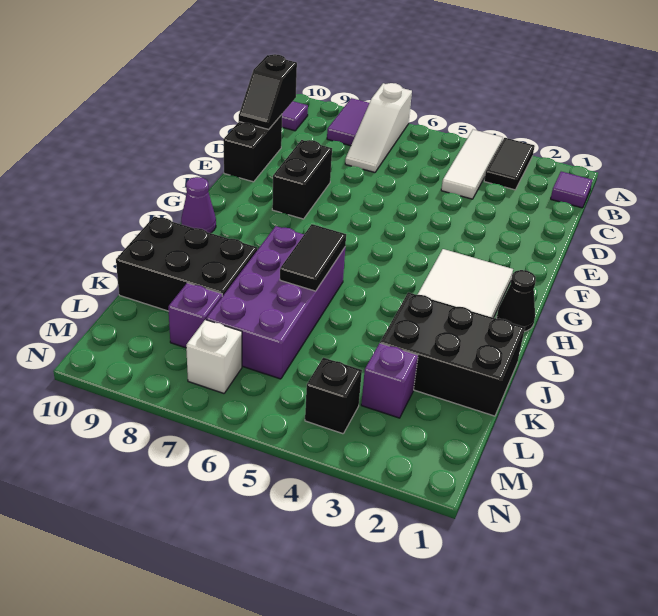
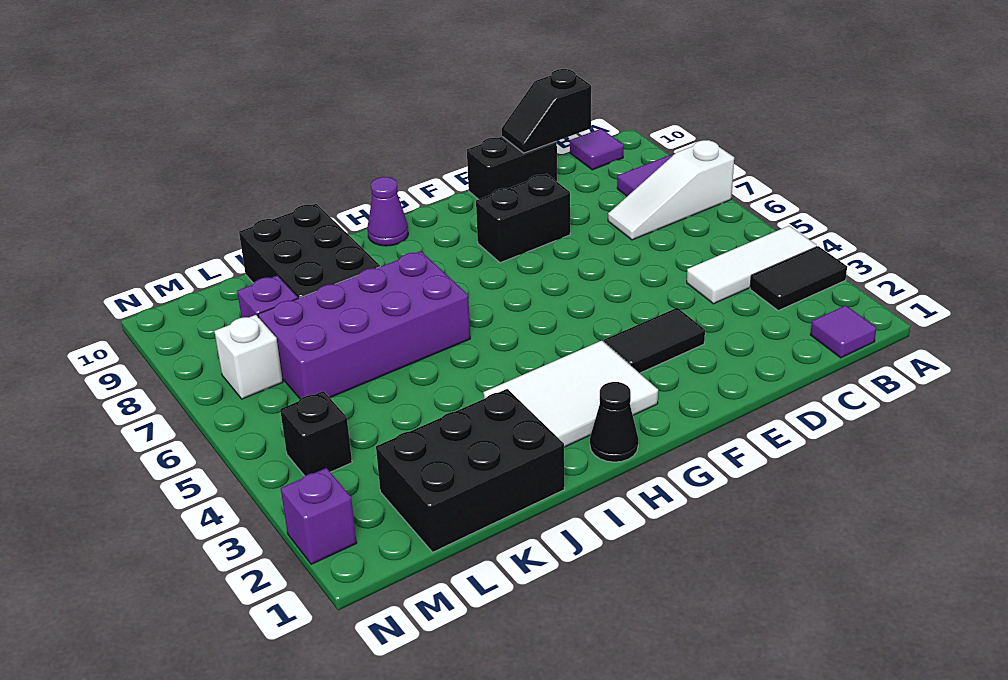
black 1x2 tile [280,224,346,291] -> black 1x2 tile moved to [604,308,705,373]
black 2x3 brick [380,292,525,416] -> black 2x3 brick turned to [376,389,564,552]
purple 1x1 brick [361,343,418,418] -> purple 1x1 brick moved to [281,468,357,564]

